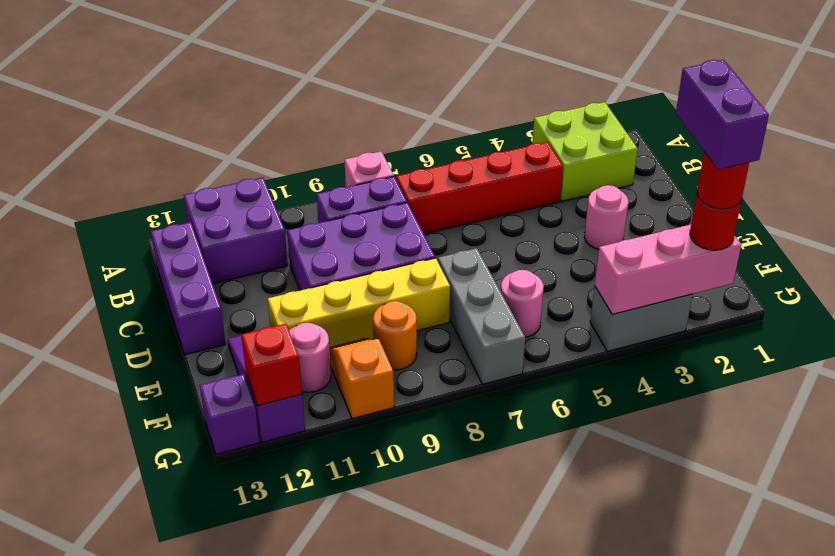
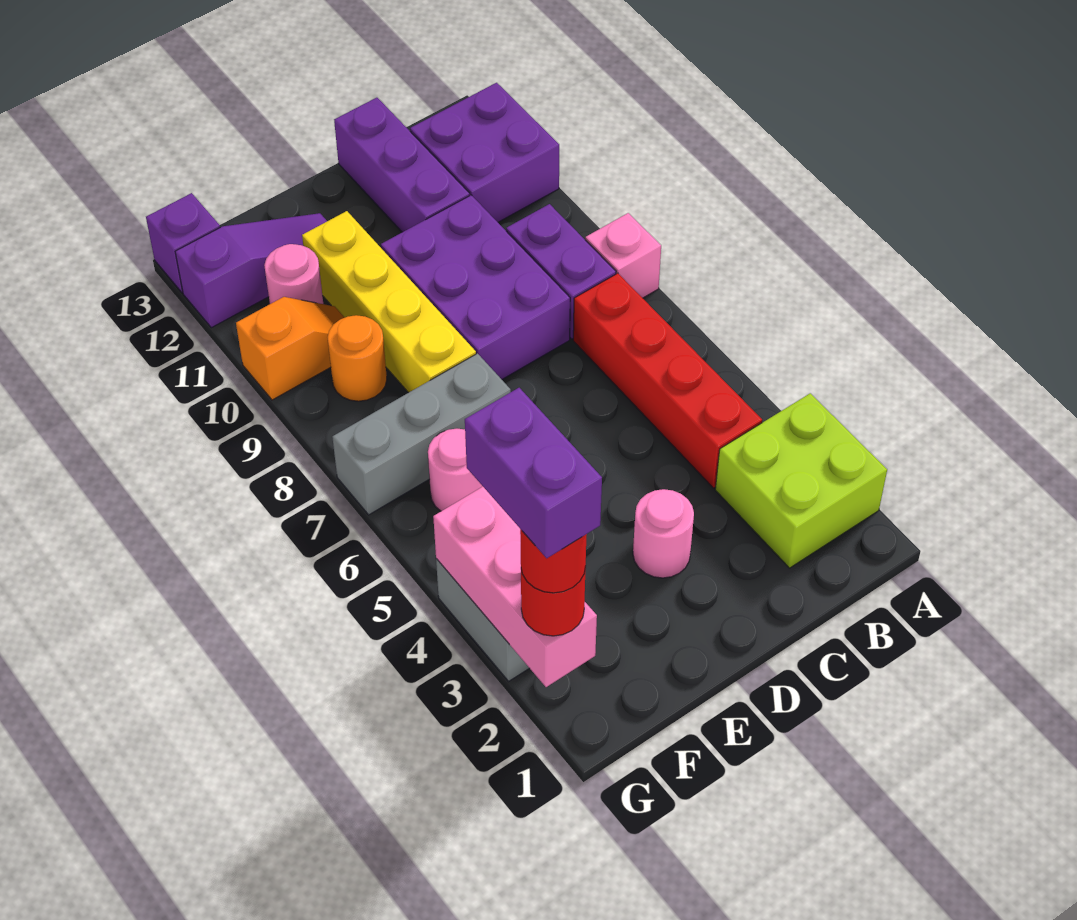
purple 1x3 brick [151,222,226,355] -> purple 1x3 brick turned to [334,98,470,232]
purple 1x2 brick [676,60,769,170] -> purple 1x2 brick turned to [465,388,602,558]
red 1x1 brick [241,324,302,406] -> none

